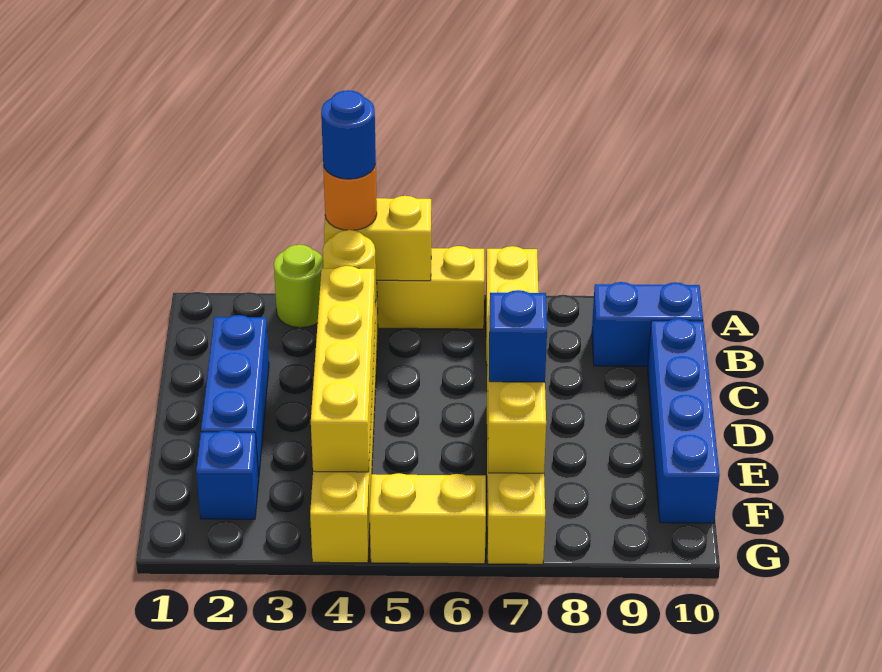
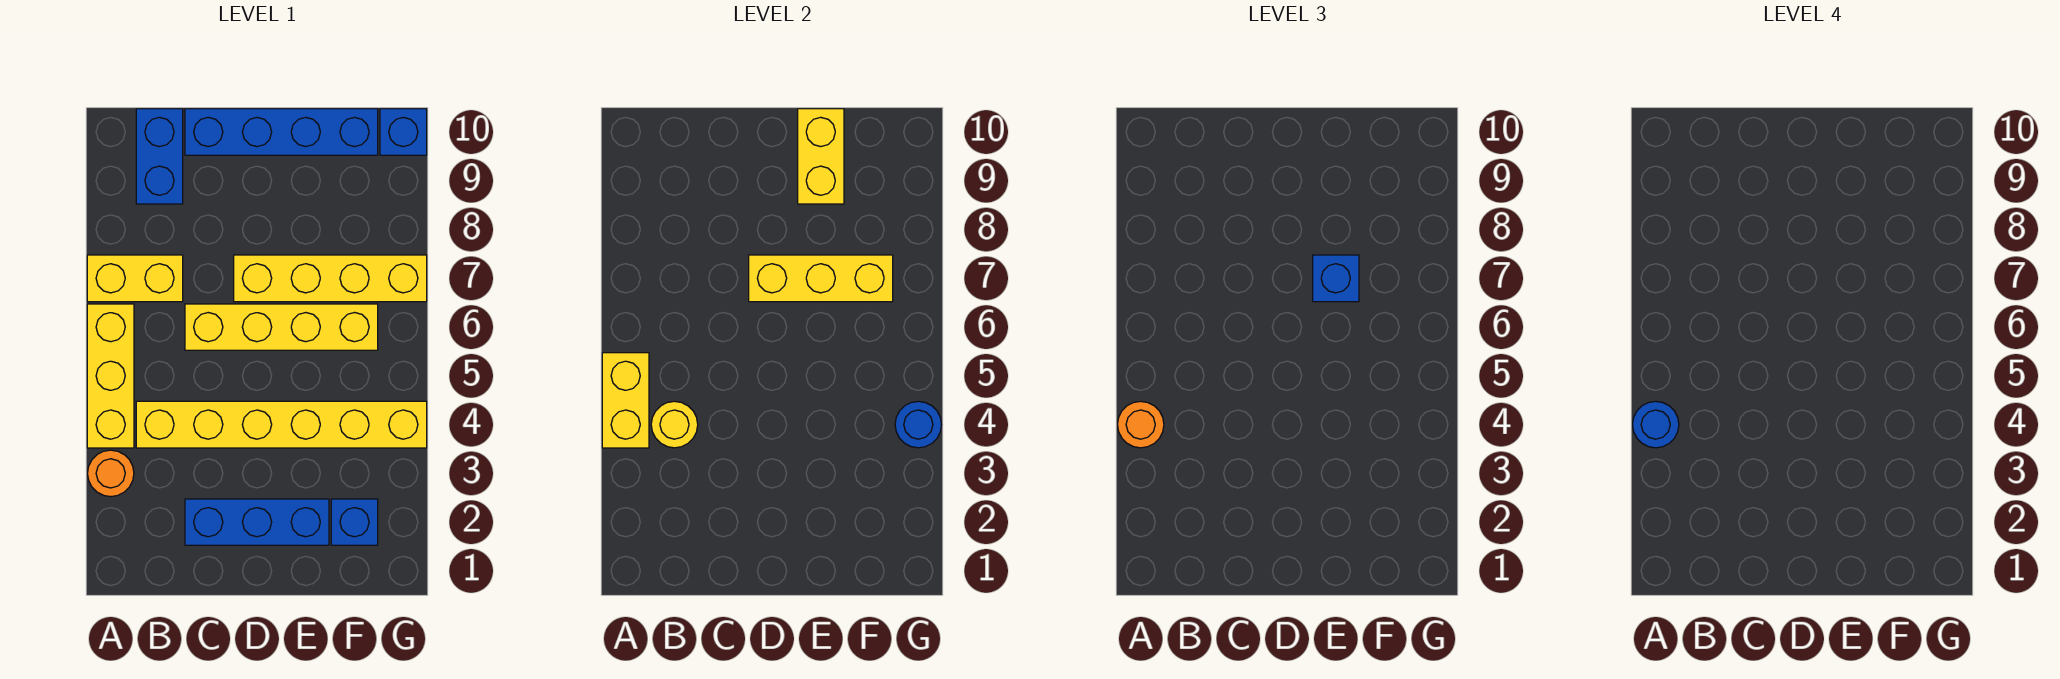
lime 1x1 round brick [274,245,323,328] -> orange 1x1 round brick [88,450,134,497]
yellow 1x4 brick [311,266,375,472] -> yellow 1x4 brick moved to [185,304,378,350]
none -> blue 1x1 round brick [895,401,942,448]
yellow 1x2 brick [370,473,486,564] -> yellow 1x2 brick moved to [798,109,844,204]
none -> blue 1x1 brick [380,109,427,155]

